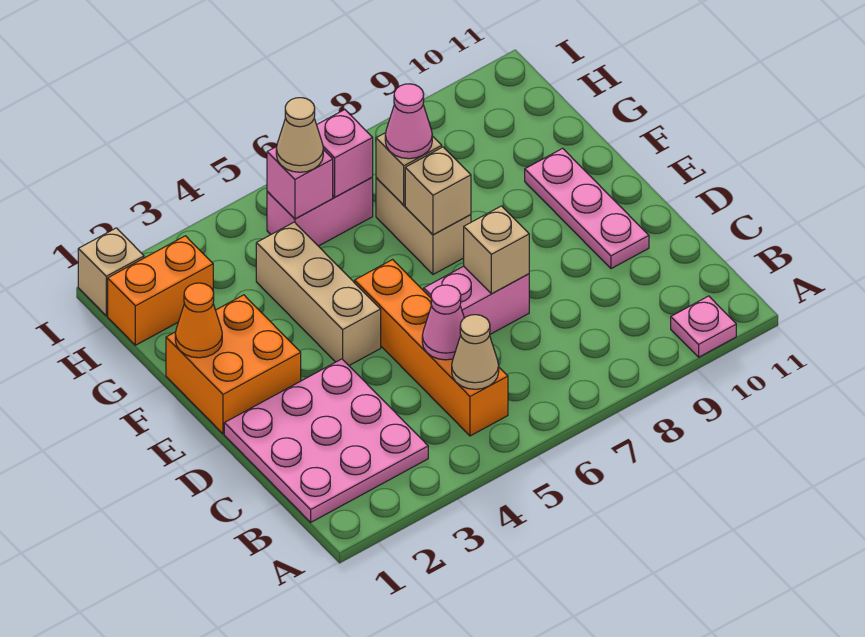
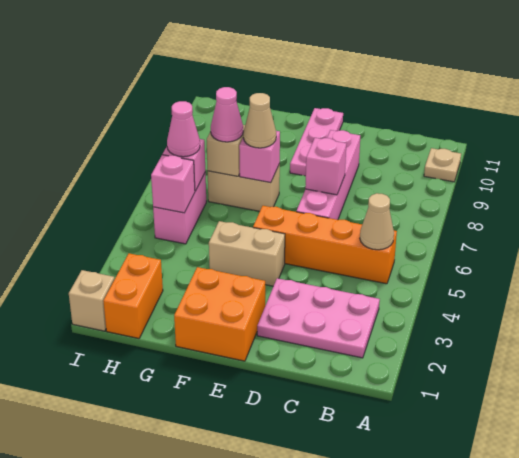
pink 1x1 plate [671,296,736,357] -> tan 1x1 plate [424,148,461,182]
pink 3x3 plate [224,359,428,522] -> pink 2x3 plate [257,278,380,358]
pink 1x1 cone [422,285,464,360] -> pink 1x1 cone moved to [167,101,200,157]
pink 1x2 brick [424,266,529,334] -> pink 1x4 brick [296,130,360,220]
tan 1x1 brick [464,206,529,294] -> pink 1x1 brick [305,138,346,195]
pink 1x3 plate [525,148,649,269] -> pink 1x3 plate turned to [290,108,343,176]
tan 1x3 brick [256,222,381,365] -> tan 1x2 brick [209,221,285,286]
orange 1x1 cone [175,283,222,358] -> none
tan 1x1 brick [405,147,471,235] -> pink 1x1 brick [239,131,280,183]
tan 1x1 cone [276,98,323,172] -> tan 1x1 cone moved to [243,93,276,148]

